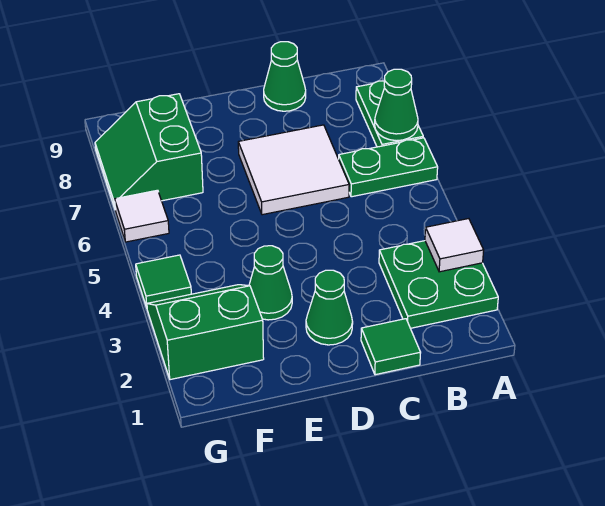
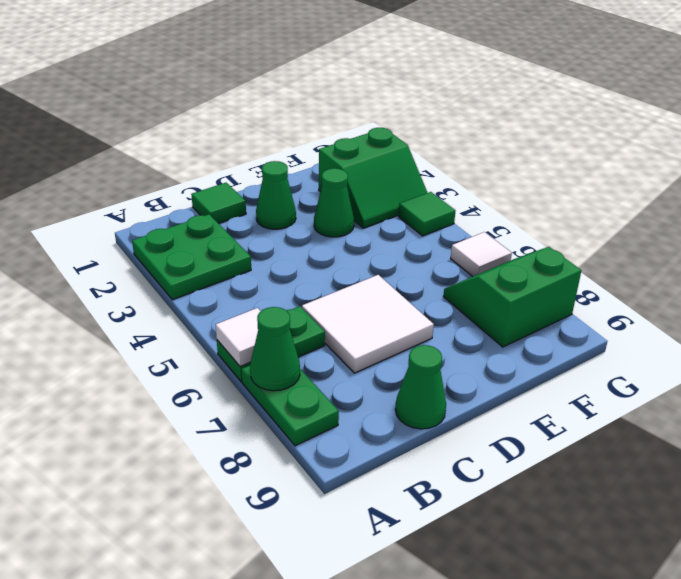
white 1x1 tile [425,219,484,272] -> white 1x1 tile moved to [216,308,261,367]
green 2x2 slope [95,94,203,208] -> green 2x2 slope turned to [443,247,581,347]

